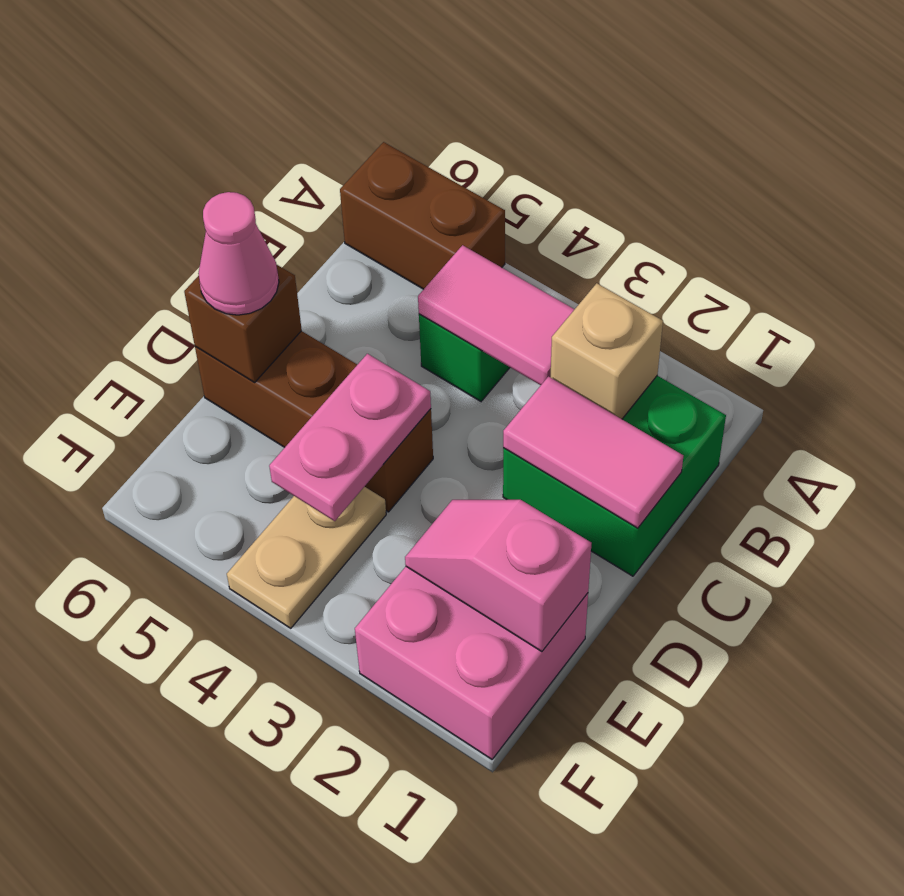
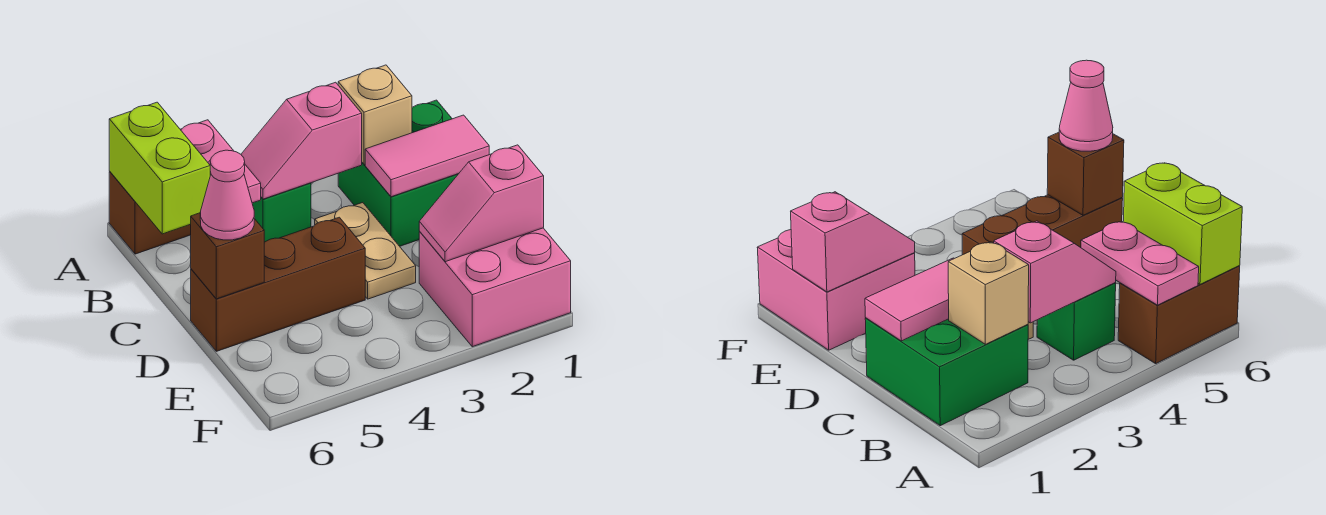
none -> lime 1x2 brick [109,102,210,234]
pink 1x2 tile [418,245,575,385] -> pink 1x2 slope [241,82,362,199]
pink 1x2 plate [269,354,431,521] -> pink 1x2 plate moved to [180,120,261,203]
tan 1x2 plate [227,487,386,628] -> tan 1x2 plate moved to [315,203,416,299]

